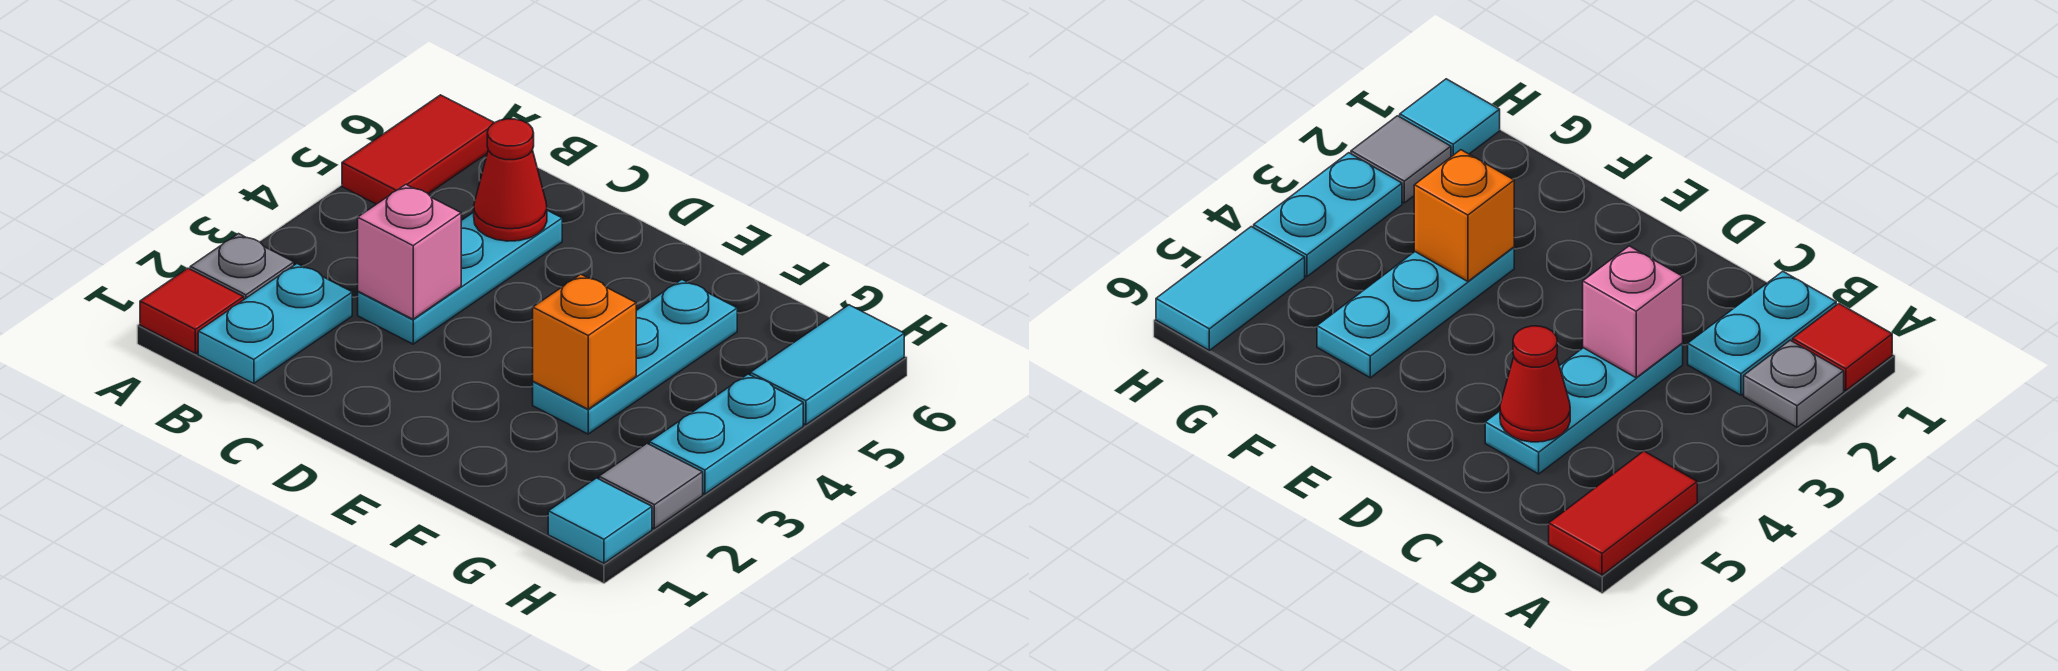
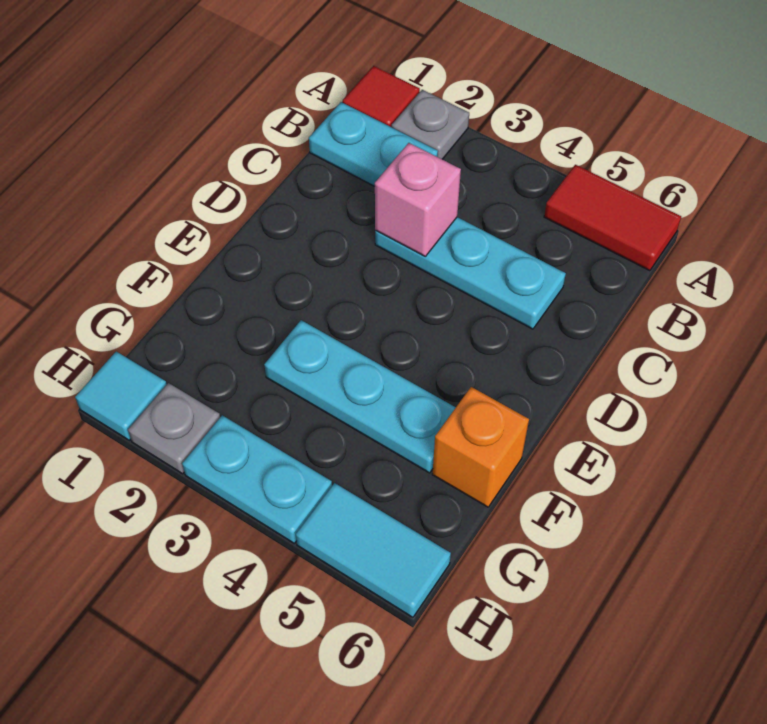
red 1x1 cone [474,119,547,241] -> none
orange 1x1 brick [533,274,636,409] -> orange 1x1 brick moved to [432,387,529,507]
grey 1x1 tile [599,444,703,529] -> grey 1x1 plate [128,383,220,474]

